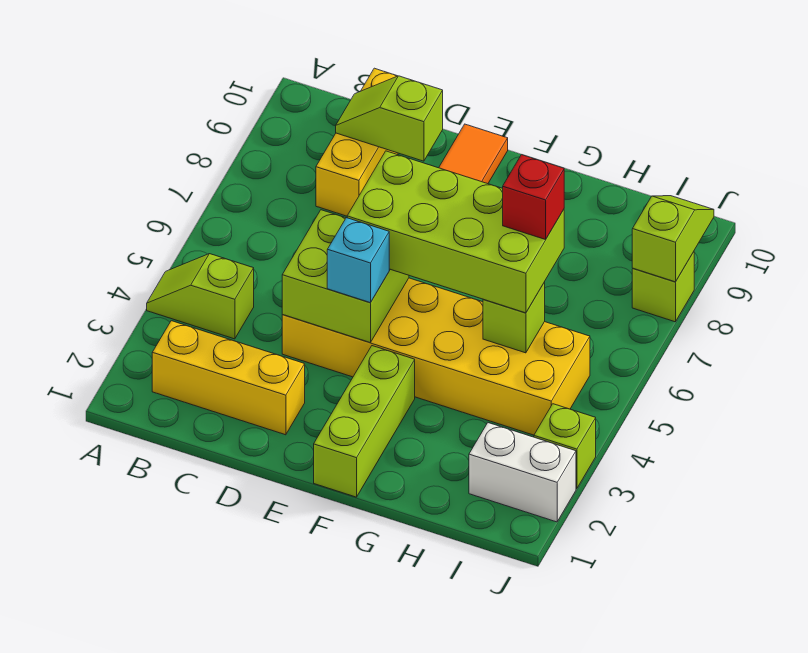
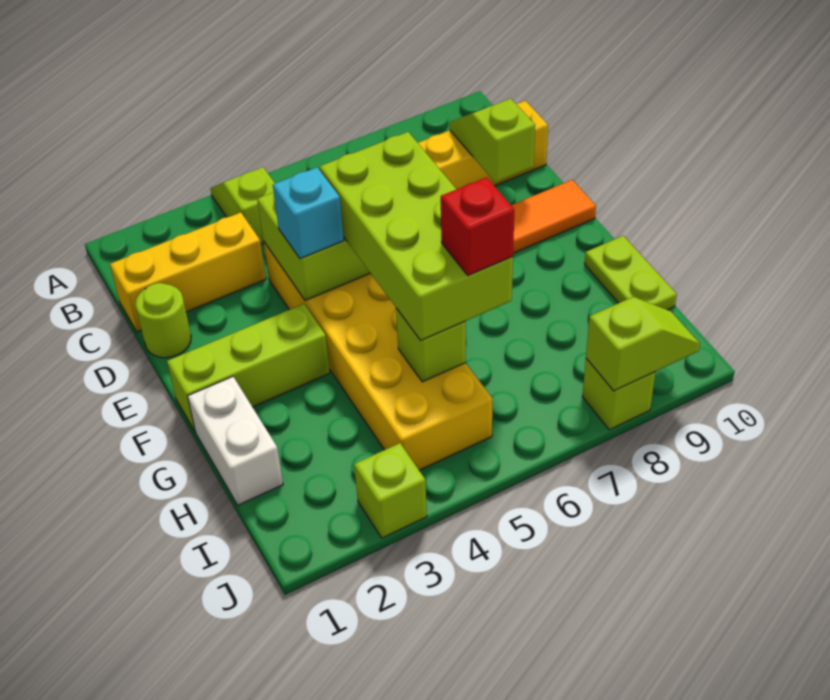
yellow 1x3 brick [152,321,305,435] -> yellow 1x3 brick turned to [110,212,266,332]
none -> lime 1x1 round brick [135,283,191,358]
none -> lime 1x2 plate [585,236,677,310]
white 1x2 brick [469,423,576,522] -> white 1x2 brick moved to [188,377,283,505]

